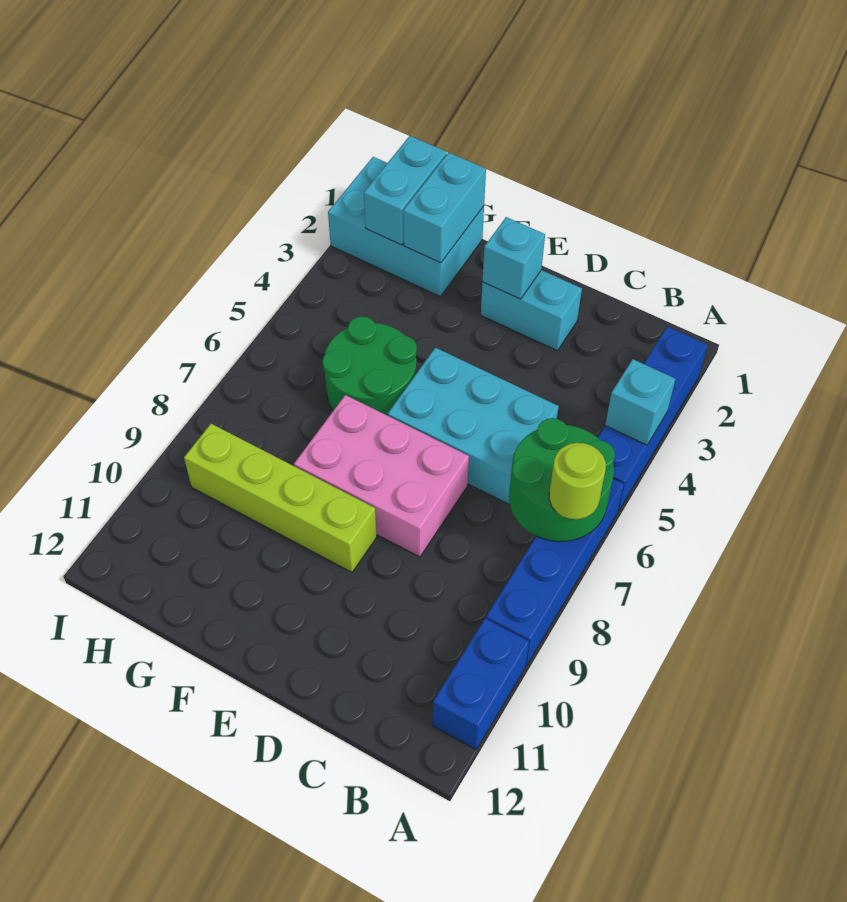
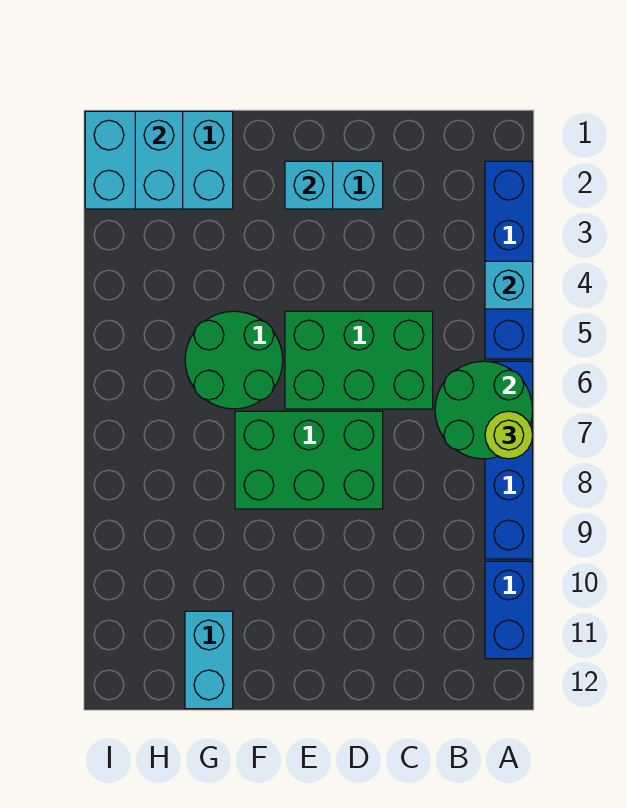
cyan 2x3 brick [388,348,559,505] -> green 2x3 brick [285,311,433,409]
pink 2x3 brick [294,395,469,557] -> green 2x3 brick [235,411,383,509]
lime 1x4 brick [184,424,377,572] -> none
cyan 1x2 brick [403,153,486,263] -> cyan 1x2 brick moved to [185,611,233,709]

